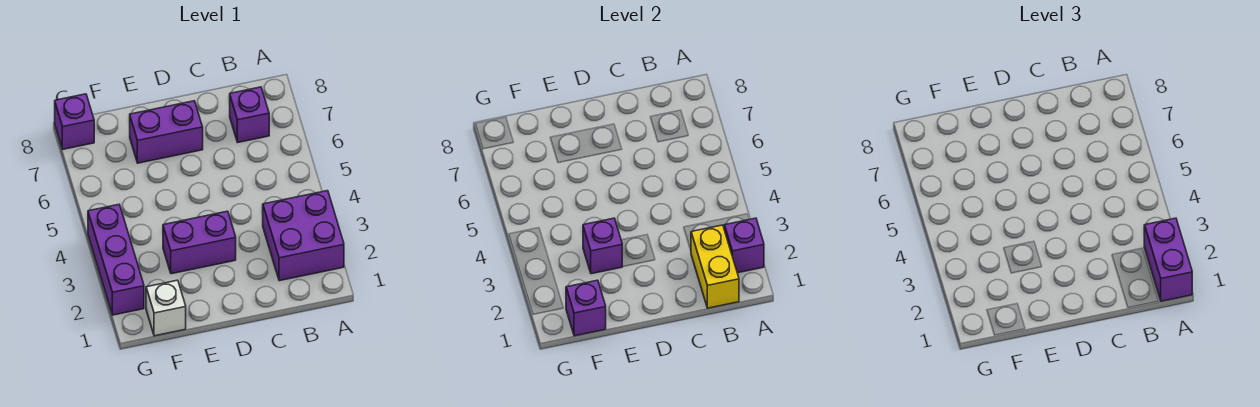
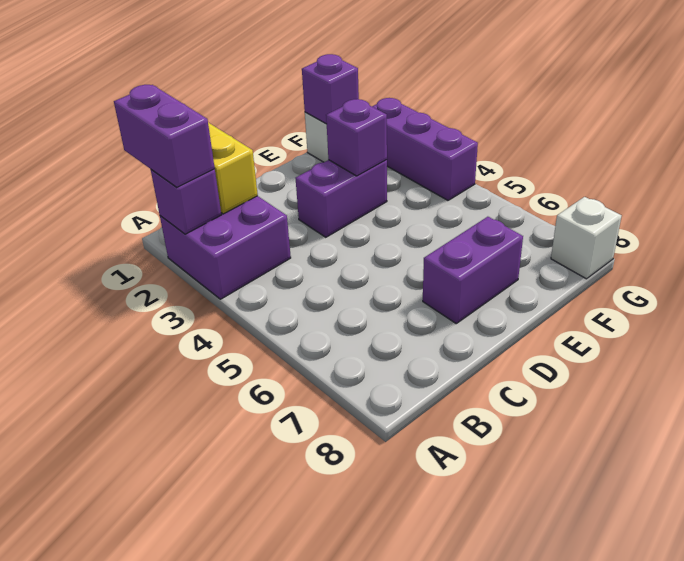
purple 1x1 brick [230,87,269,142] -> none
purple 1x1 brick [55,94,94,149] -> white 1x1 brick [551,197,621,279]

